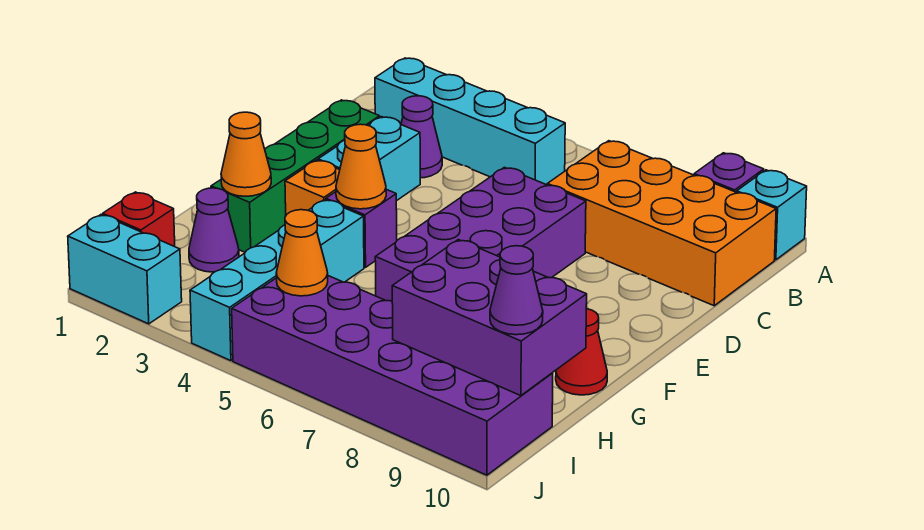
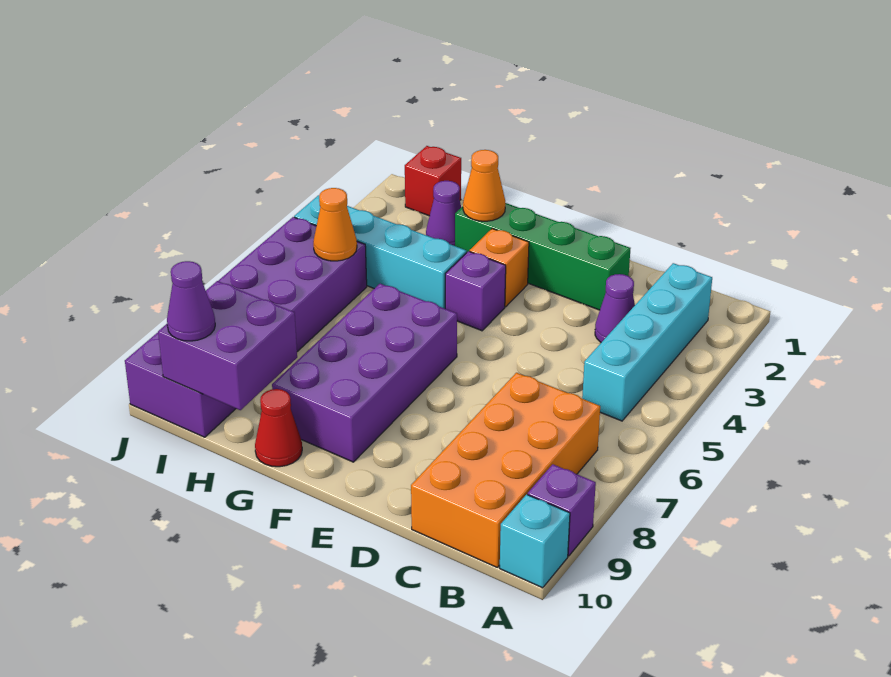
cyan 1x2 brick [318,117,420,201] -> none
purple 2x4 brick [375,167,586,301] -> purple 2x4 brick turned to [272,284,457,462]
orange 1x1 cone [336,124,386,209] -> none
purple 2x3 brick [392,240,587,396] -> purple 2x2 brick [158,281,297,410]
cyan 1x2 brick [68,215,182,324] -> none

